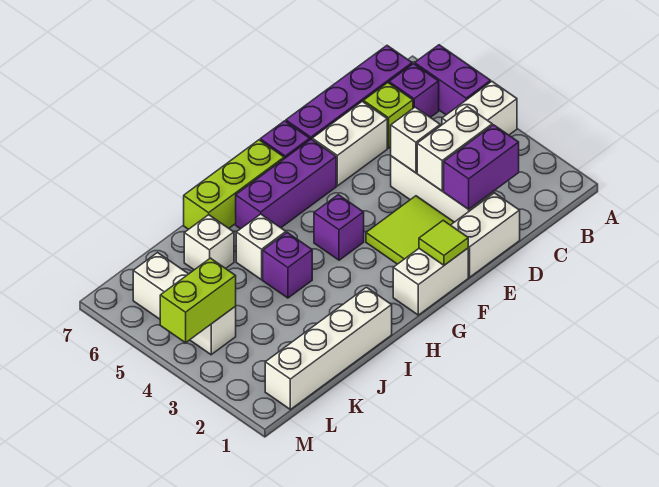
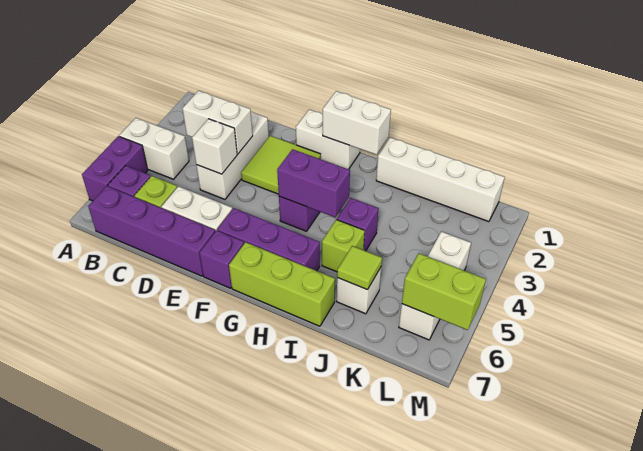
purple 1x2 brick [444,125,519,209] -> purple 1x2 brick moved to [277,149,350,217]
white 1x2 brick [451,193,520,277] -> white 1x2 brick moved to [323,91,391,155]
lime 1x1 tile [419,220,468,265] -> lime 1x1 tile moved to [337,246,382,290]
white 1x1 brick [236,214,286,280] -> lime 1x1 brick [322,220,365,272]
lime 1x2 brick [160,258,236,343] -> lime 1x2 brick moved to [402,253,486,330]

